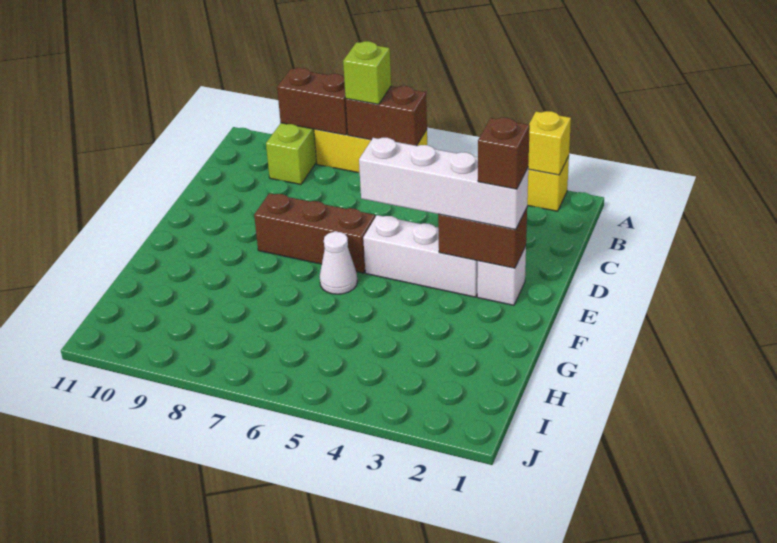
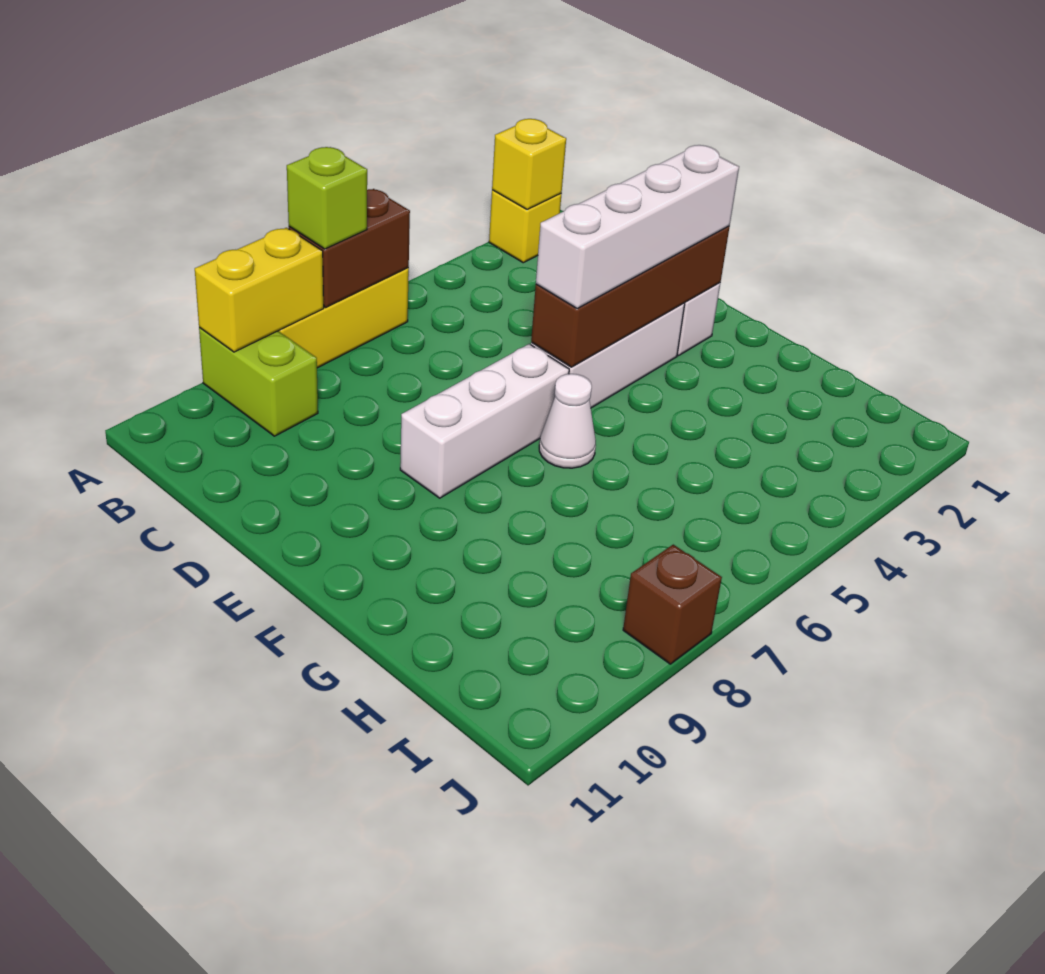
brown 1x2 brick [277,68,348,135] -> yellow 1x2 brick [195,228,324,352]
brown 1x2 brick [438,208,527,268] -> brown 1x4 brick [531,226,730,367]
brown 1x1 brick [478,118,530,189] -> brown 1x1 brick moved to [623,545,722,664]
brown 1x3 brick [254,193,375,273] -> white 1x3 brick [400,344,569,498]

